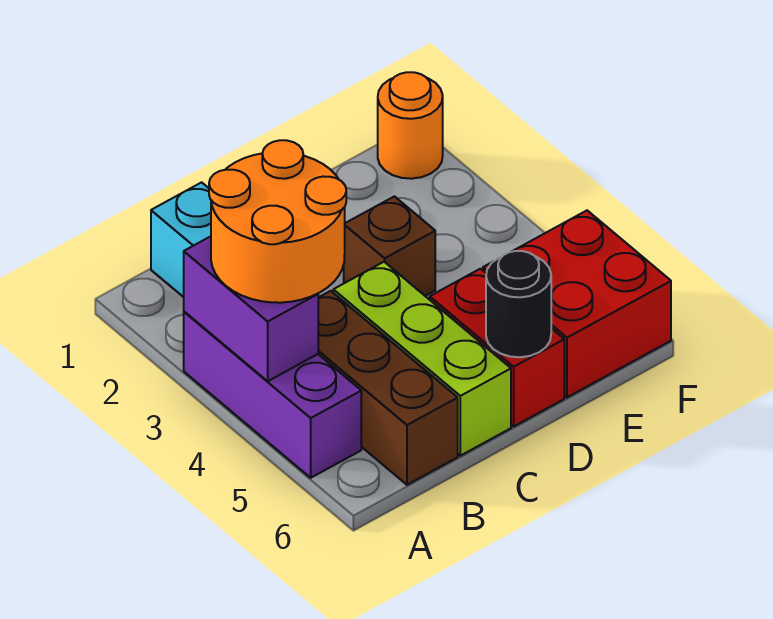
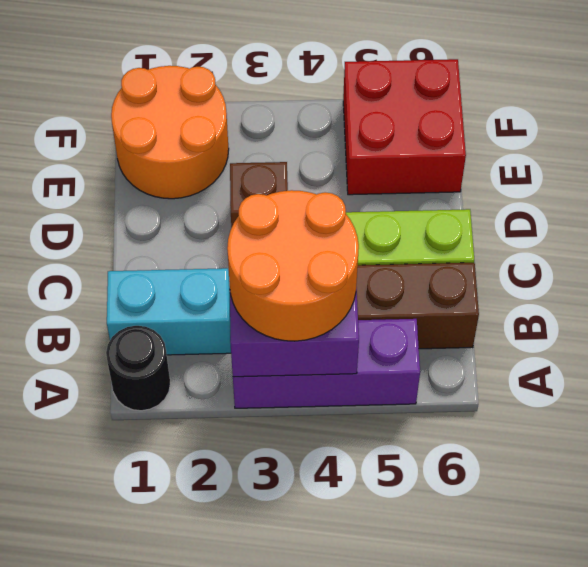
red 1x2 brick [430,269,564,426] -> none
black 1x1 round brick [486,251,551,357] -> black 1x1 round brick moved to [106,326,170,411]
orange 1x1 round brick [378,72,443,179] -> orange 2x2 round brick [111,66,229,199]

